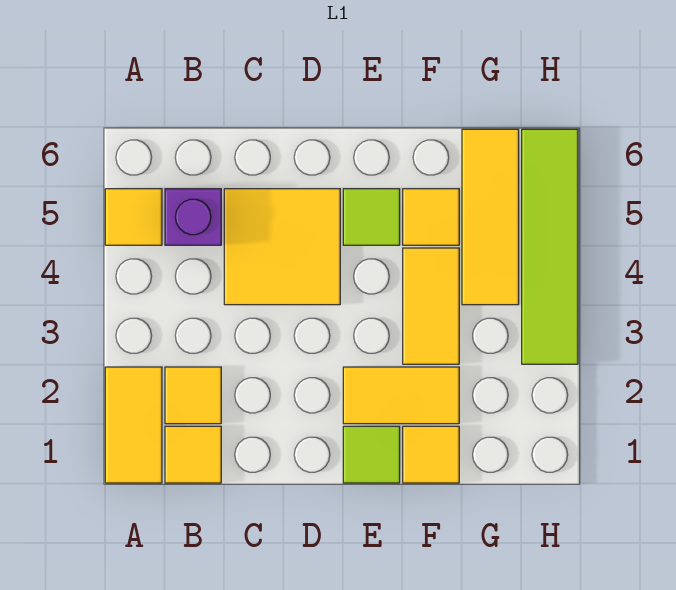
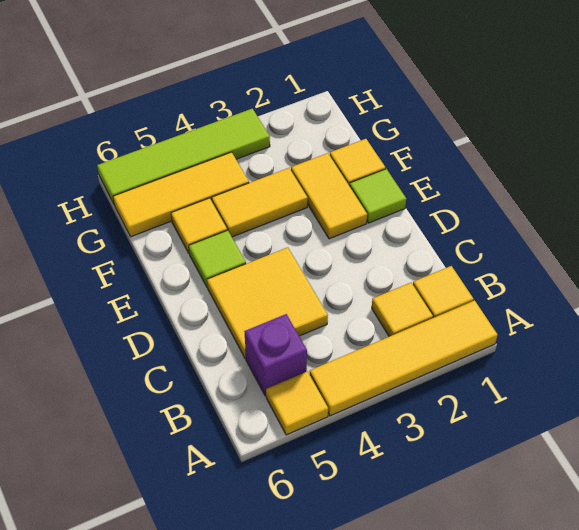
yellow 1x2 tile [105,367,162,483] -> yellow 1x4 tile [310,300,497,416]

